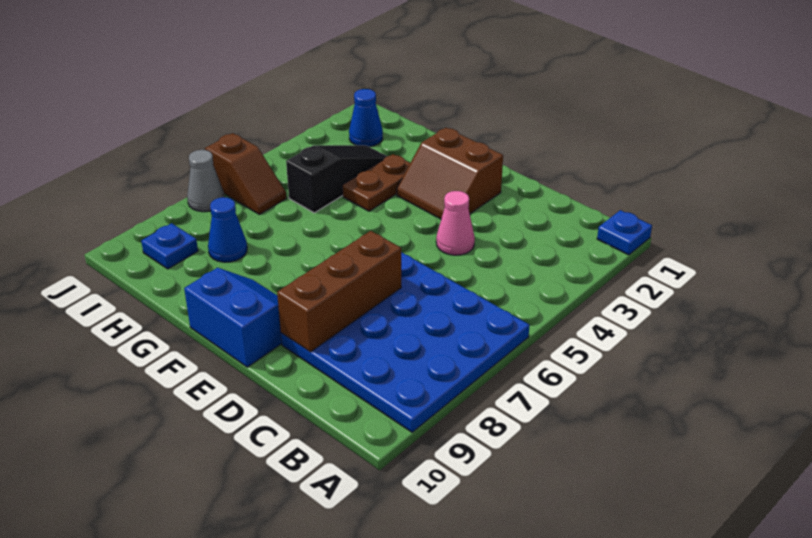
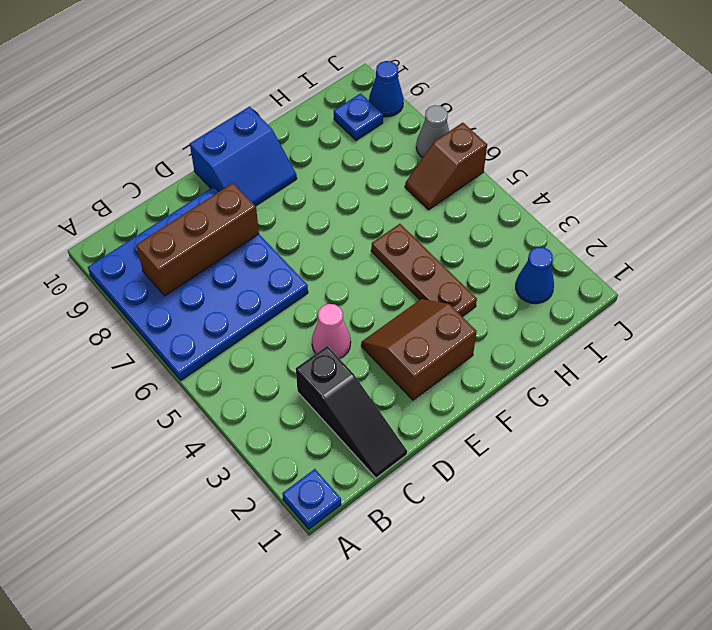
brown 1x3 brick [277,231,401,352] -> brown 1x3 brick turned to [136,183,259,296]
brown 1x2 plate [342,154,410,211] -> brown 1x3 plate [371,224,477,316]
black 1x3 slope [286,145,387,213] -> black 1x3 slope moved to [296,346,407,478]
blue 1x1 cone [208,197,247,262] -> blue 1x1 cone moved to [369,61,403,117]

